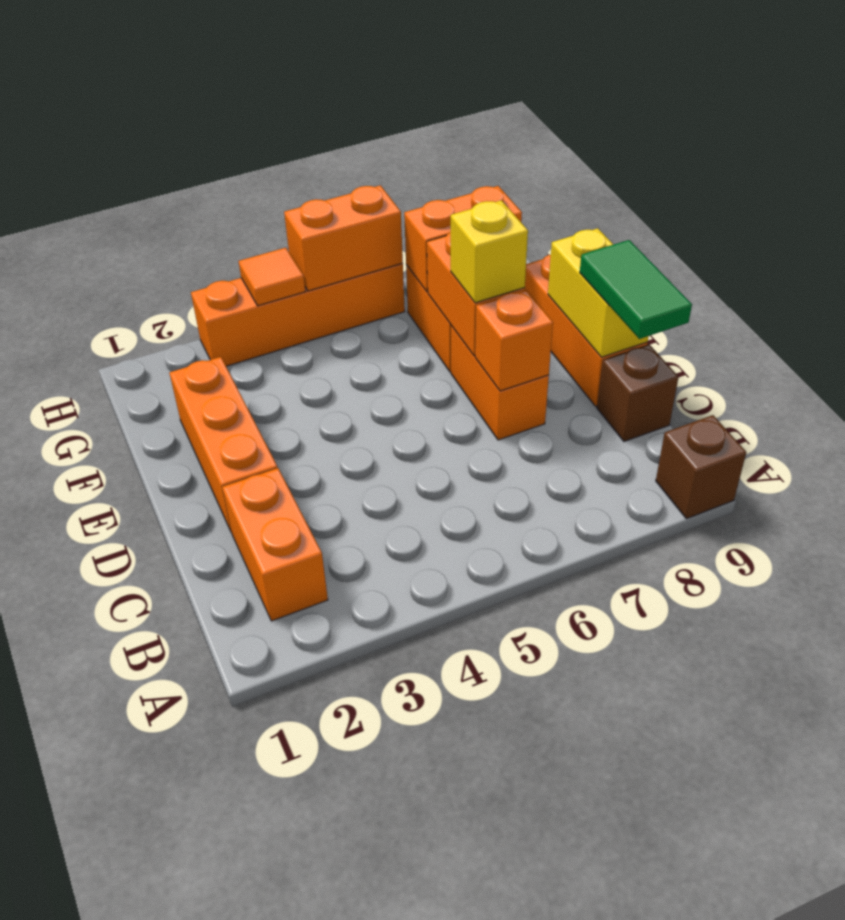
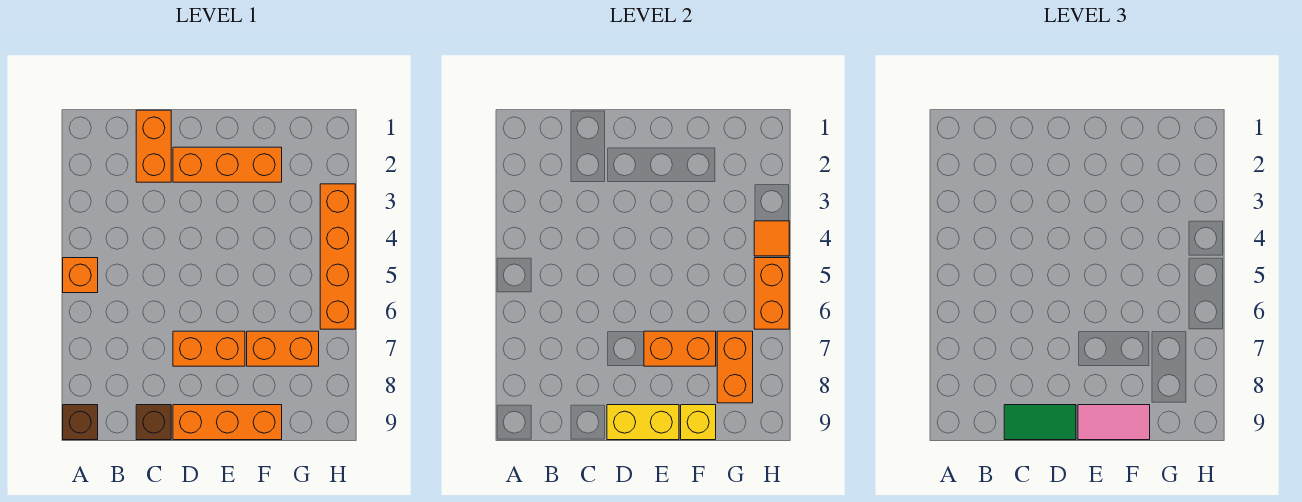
orange 1x2 brick [222,468,328,621] -> orange 1x2 brick turned to [136,110,171,182]
orange 1x1 brick [475,290,553,391] -> orange 1x1 brick moved to [63,258,98,293]
yellow 1x1 brick [451,200,528,303] -> yellow 1x1 brick moved to [681,405,716,440]
none -> pink 1x2 tile [1078,405,1150,440]

